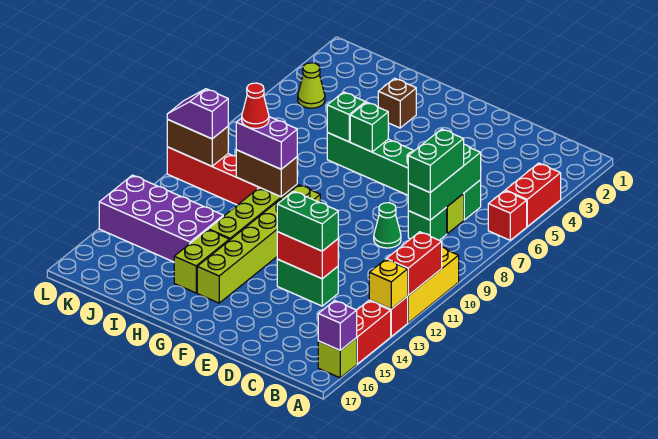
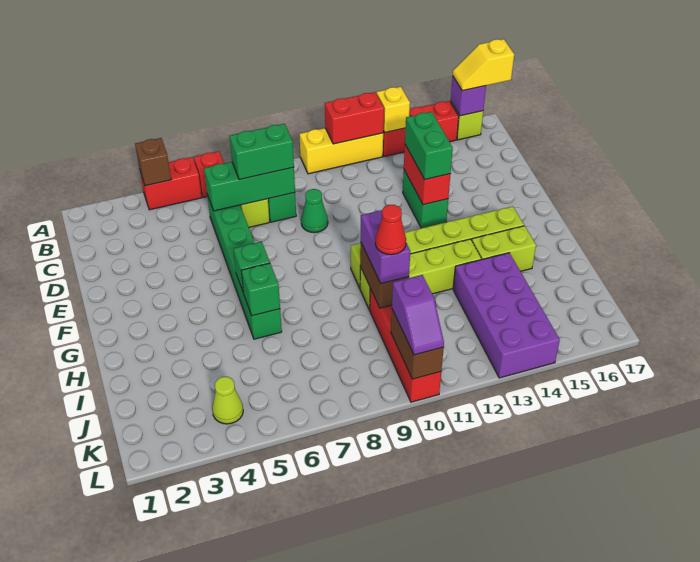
none -> yellow 1x2 slope [453,39,514,91]
brown 1x1 brick [378,78,416,128] -> brown 1x1 brick moved to [135,138,171,186]

